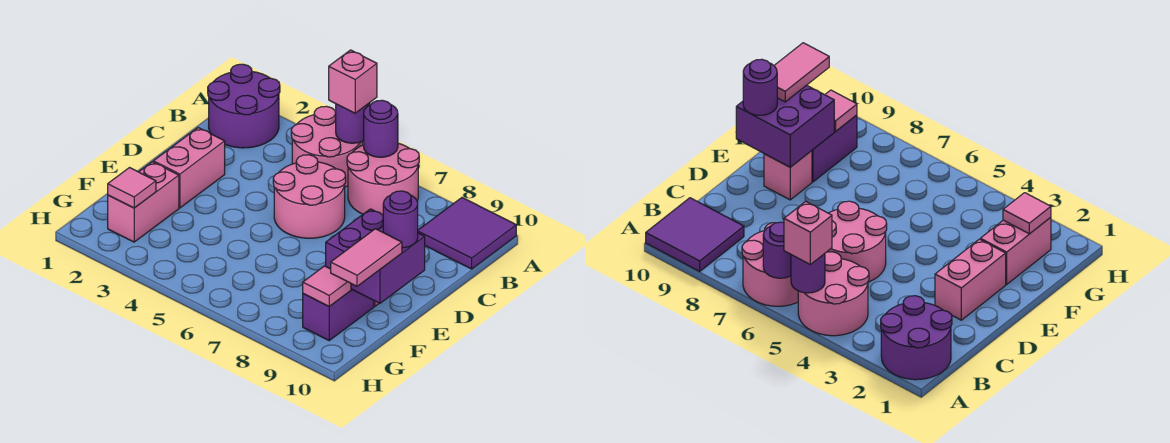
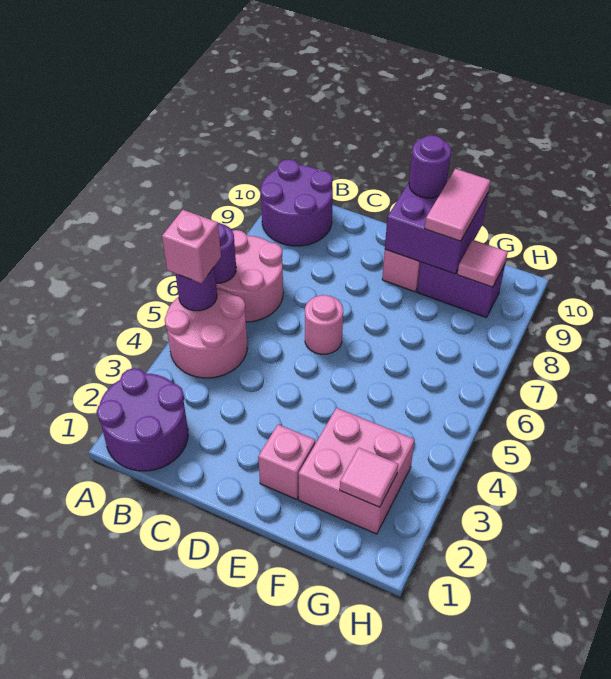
purple 2x2 tile [418,198,516,269] -> purple 2x2 round brick [261,159,333,246]
pink 2x2 round brick [273,155,346,238] -> pink 1x1 round brick [305,295,343,354]
pink 1x2 brick [153,128,225,208] -> pink 1x1 brick [258,424,315,500]
pink 1x2 brick [108,162,179,242] -> pink 2x2 brick [298,408,415,534]
pink 1x2 tile [331,229,402,286] -> pink 1x2 tile turned to [425,169,490,241]

